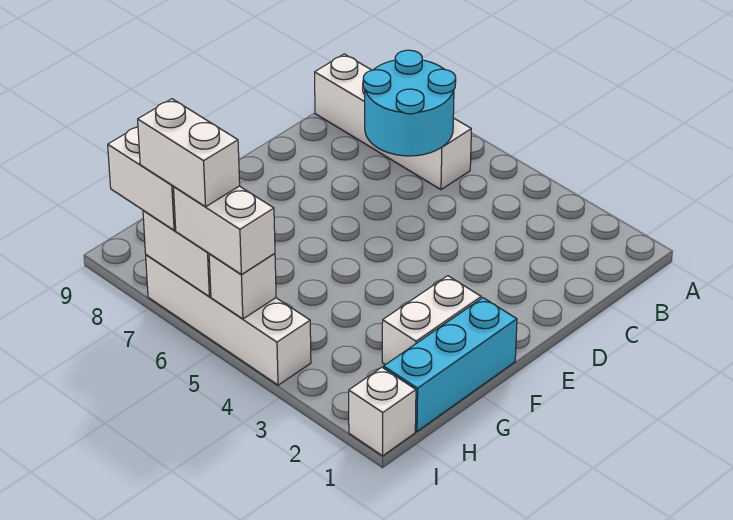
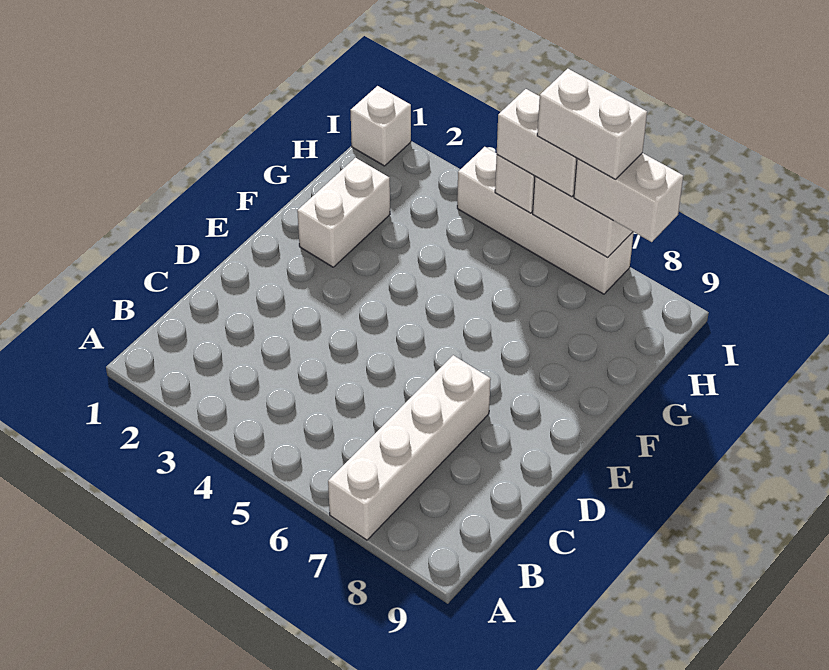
white 1x4 brick [315,54,471,190] -> white 1x4 brick turned to [328,355,491,540]
cyan 2x2 round brick [363,50,456,156] -> none
cyan 1x3 brick [384,298,517,431] -> none

